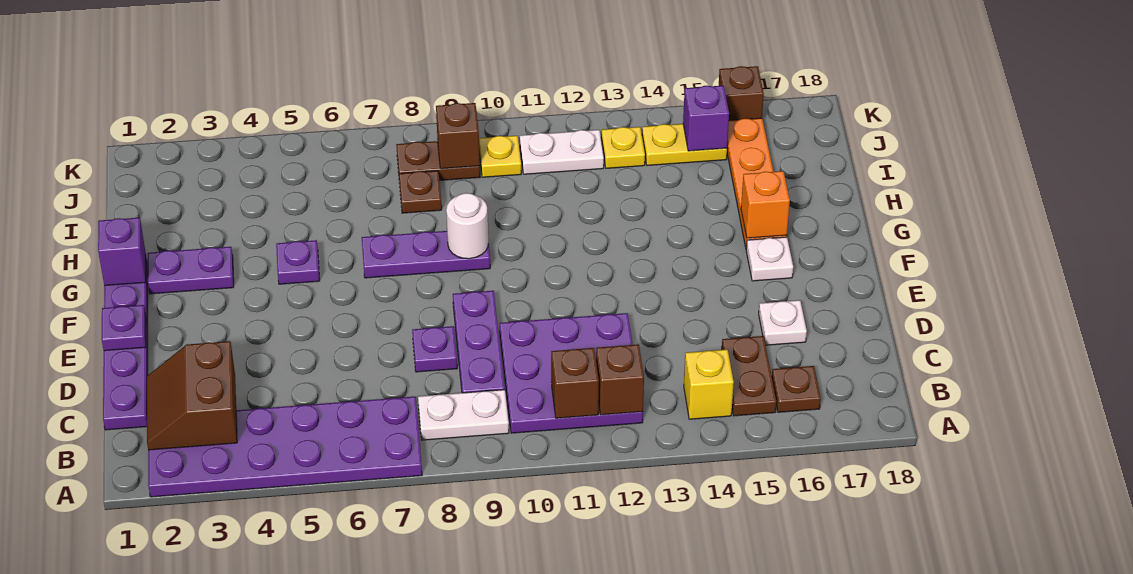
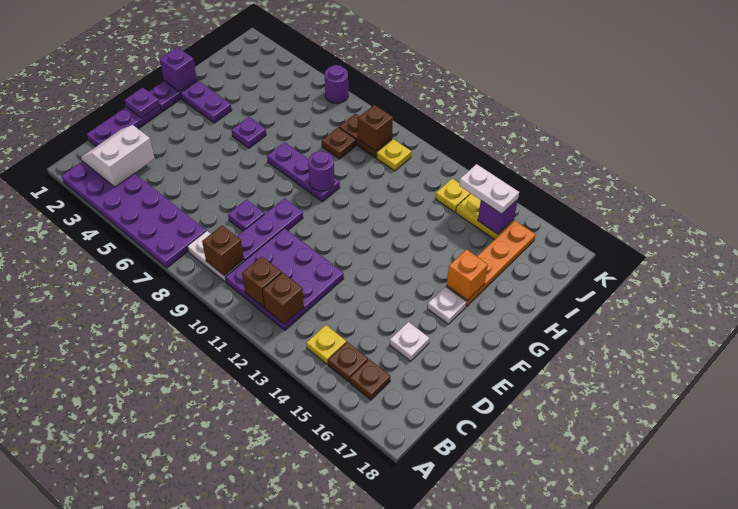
brown 2x2 slope [147,341,237,450] -> white 2x2 slope [81,125,155,187]
yellow 1x1 brick [684,349,734,419] -> yellow 1x1 plate [307,325,346,364]
brown 1x2 plate [722,336,776,416] -> brown 1x1 plate [328,342,368,382]
white 1x1 round brick [446,193,488,259] -> purple 1x1 round brick [308,151,334,191]
white 1x2 plate [520,130,604,174] -> white 1x2 plate moved to [459,164,519,214]
none -> purple 1x1 round brick [325,65,348,103]
brown 1x1 brick [719,66,764,120] -> brown 1x1 brick moved to [202,225,244,276]

